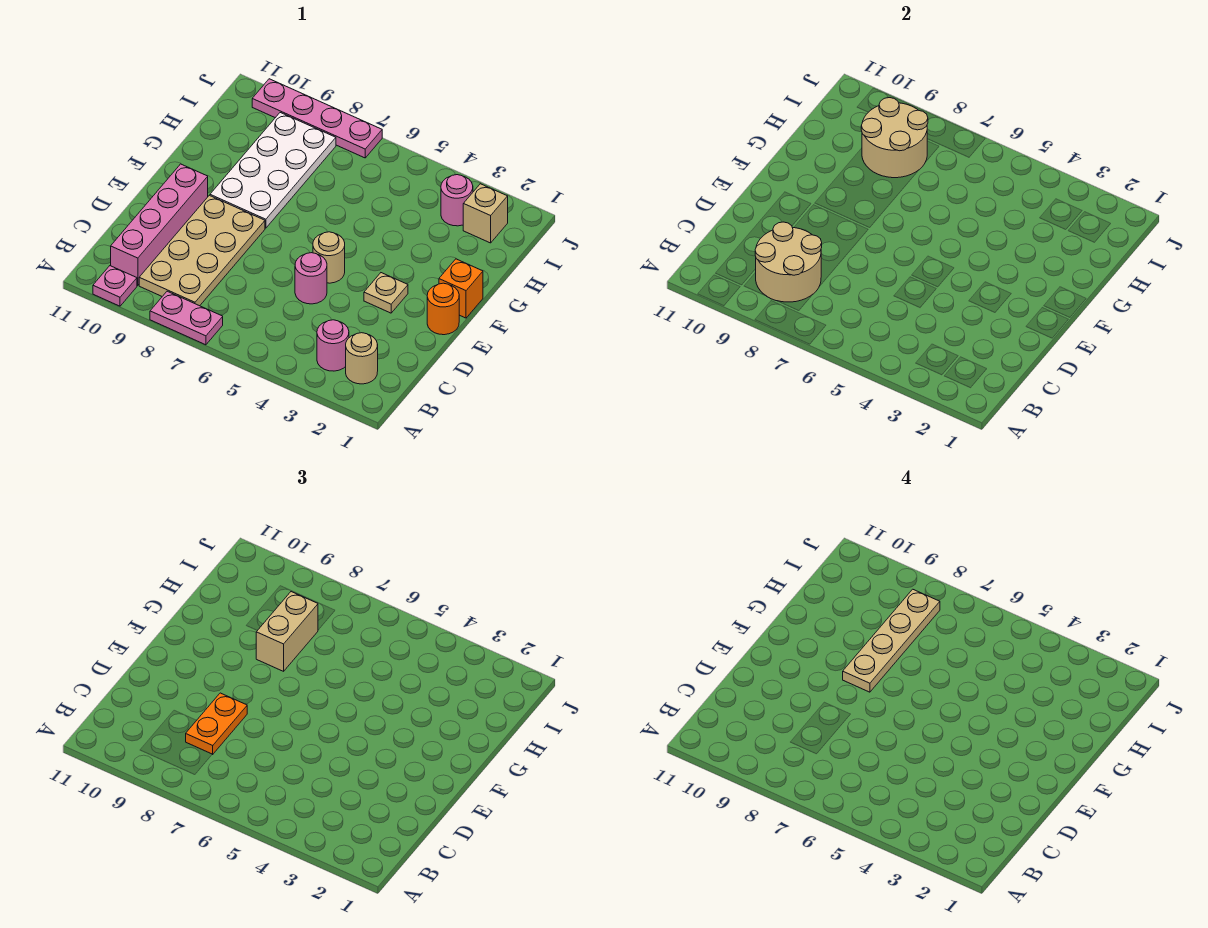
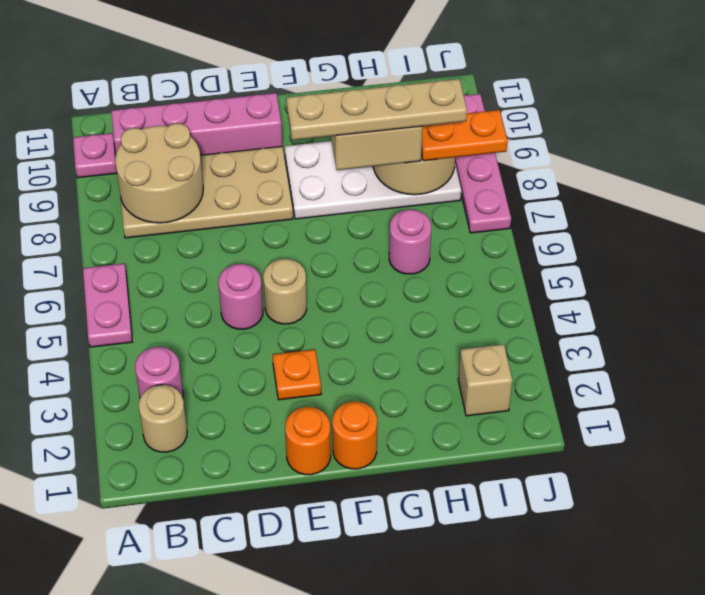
pink 1x2 plate [150,291,223,345] -> pink 1x2 plate moved to [83,264,132,347]
orange 1x2 plate [186,693,247,754] -> orange 1x2 plate moved to [421,110,508,161]
tan 1x1 plate [364,273,408,313] -> orange 1x1 plate [273,350,321,400]
orange 1x1 brick [439,259,483,318] -> orange 1x1 round brick [332,401,377,469]
pink 1x1 round brick [441,175,473,226] -> pink 1x1 round brick moved to [389,210,431,274]

